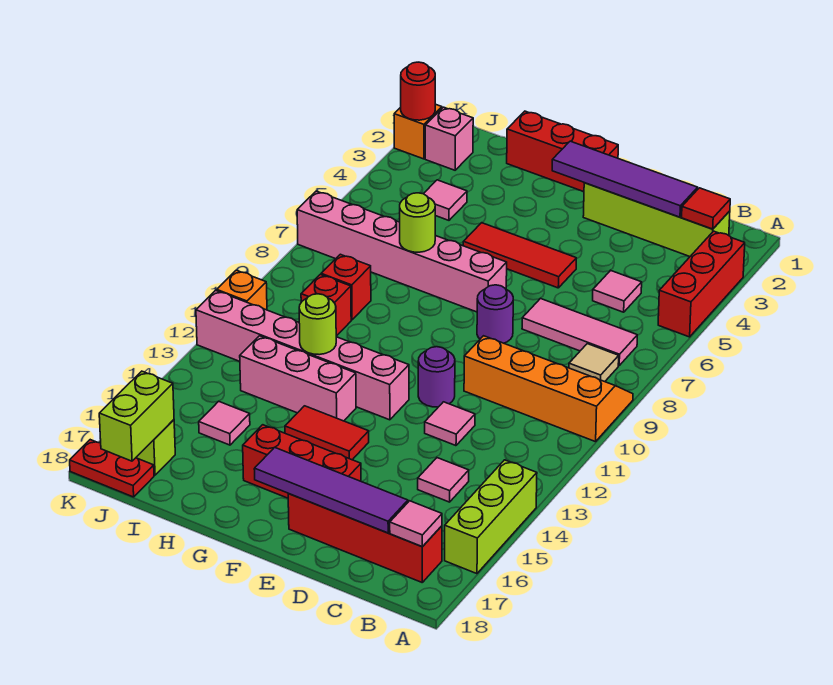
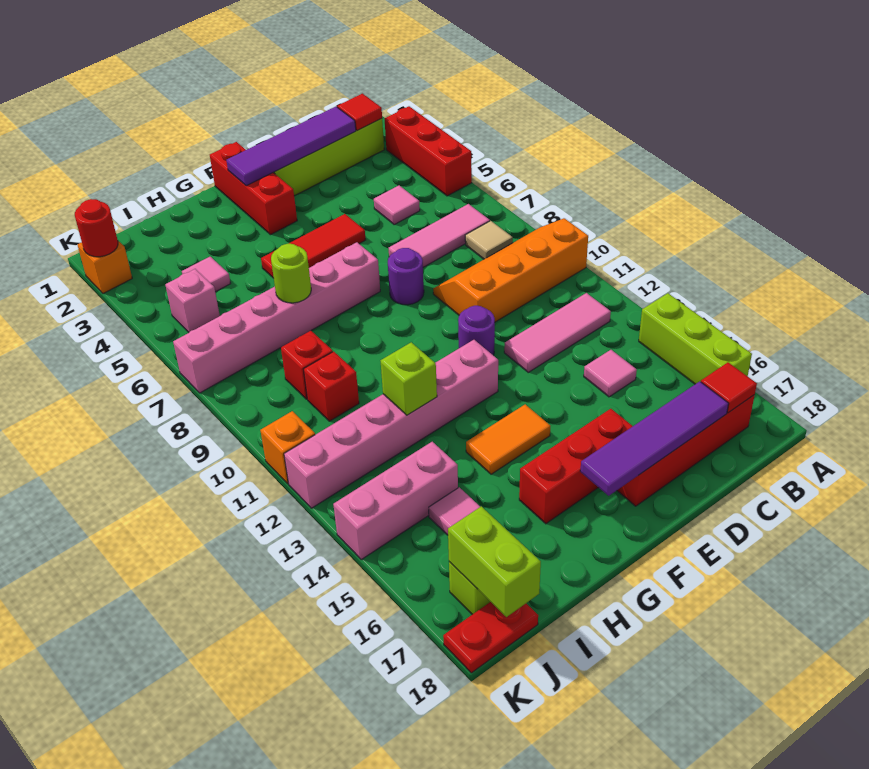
pink 1x1 tile [390,501,442,547] -> red 1x1 tile [701,362,757,413]
pink 1x1 tile [425,402,475,446] -> pink 1x3 tile [504,293,611,372]
red 1x3 brick [507,111,618,192] -> red 1x3 brick turned to [210,142,297,235]
red 1x2 tile [285,406,369,460] -> orange 1x2 tile [466,404,550,474]
pink 1x3 brick [240,336,356,421] -> pink 1x3 brick moved to [333,442,458,559]
lime 1x1 round brick [299,294,336,355] -> lime 1x1 brick [381,342,437,415]
pink 1x1 brick [425,107,473,170] -> pink 1x1 brick moved to [165,269,220,332]

